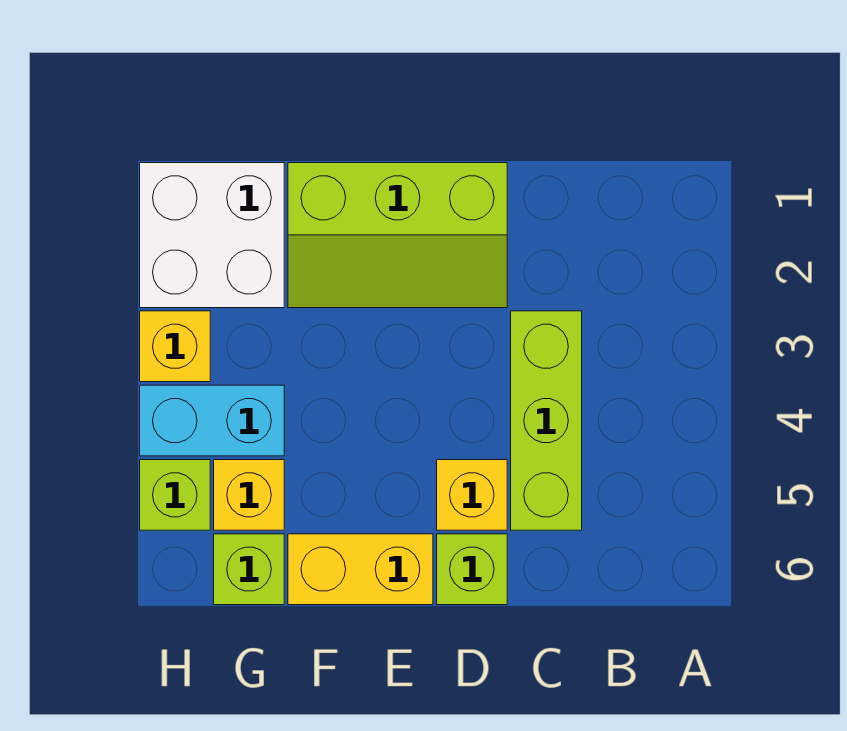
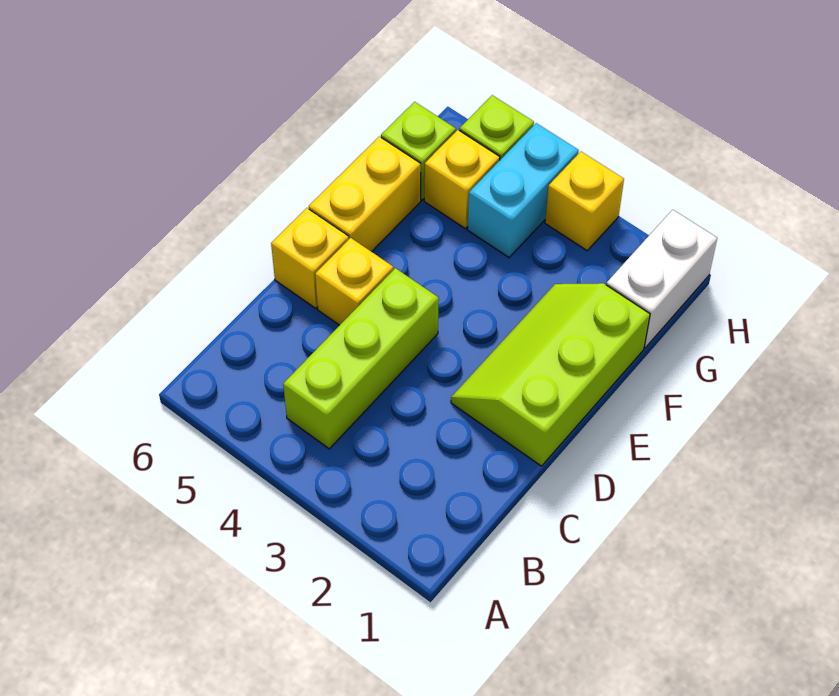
lime 1x3 brick [511,311,582,530] -> lime 1x3 brick turned to [283,268,439,449]
lime 1x1 brick [437,534,507,605] -> yellow 1x1 brick [271,208,349,308]
white 2x2 brick [140,163,284,308] -> white 1x2 brick [606,210,717,348]

